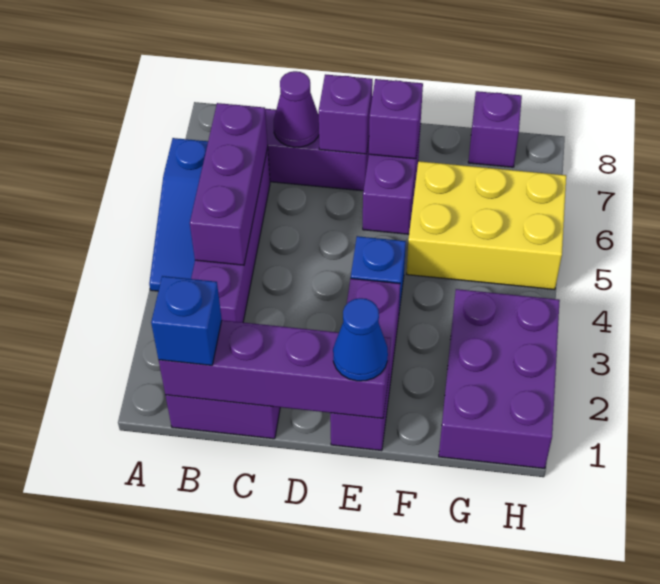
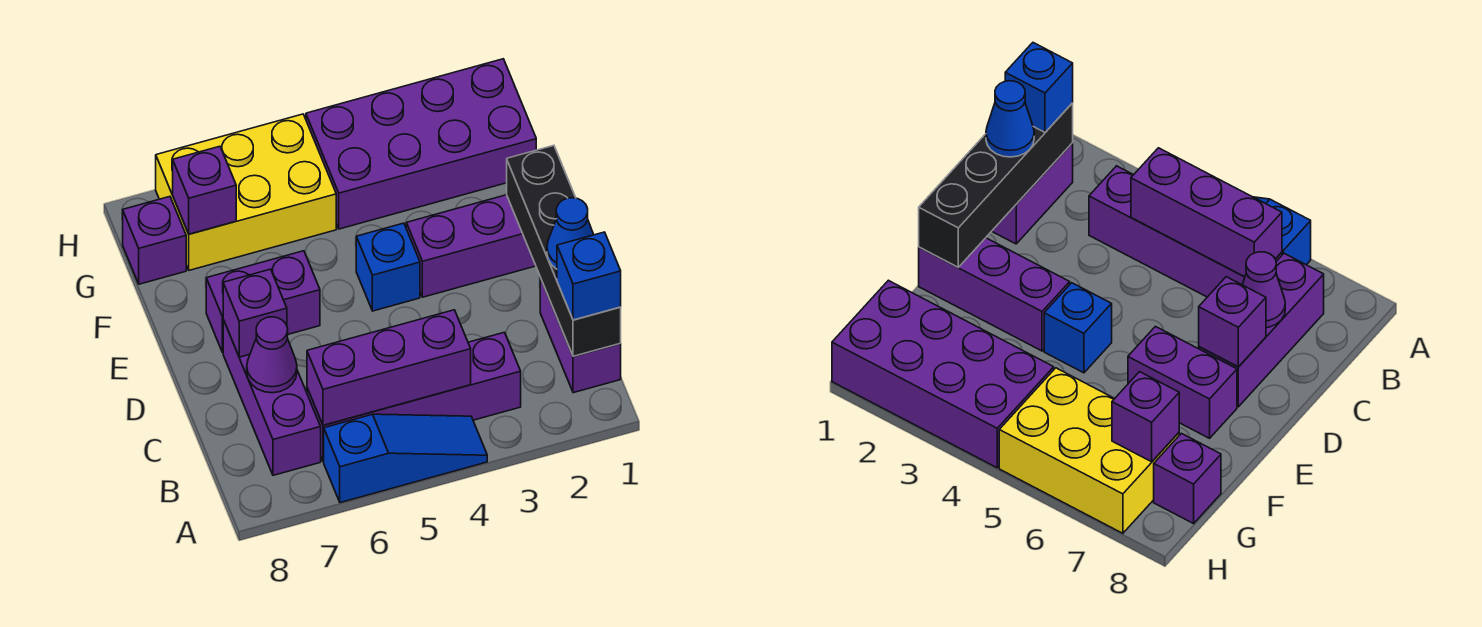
purple 1x4 brick [159,320,391,418] -> black 1x4 brick [507,146,621,356]
blue 1x1 cone [333,298,388,381] -> blue 1x1 cone moved to [547,198,594,269]
purple 1x1 brick [369,79,423,159] -> purple 1x1 brick moved to [173,146,236,234]
yellow 2x3 brick [407,161,566,290] -> yellow 2x3 brick turned to [156,114,336,270]
purple 2x3 brick [439,289,560,468] -> purple 2x4 brick [306,59,536,229]

